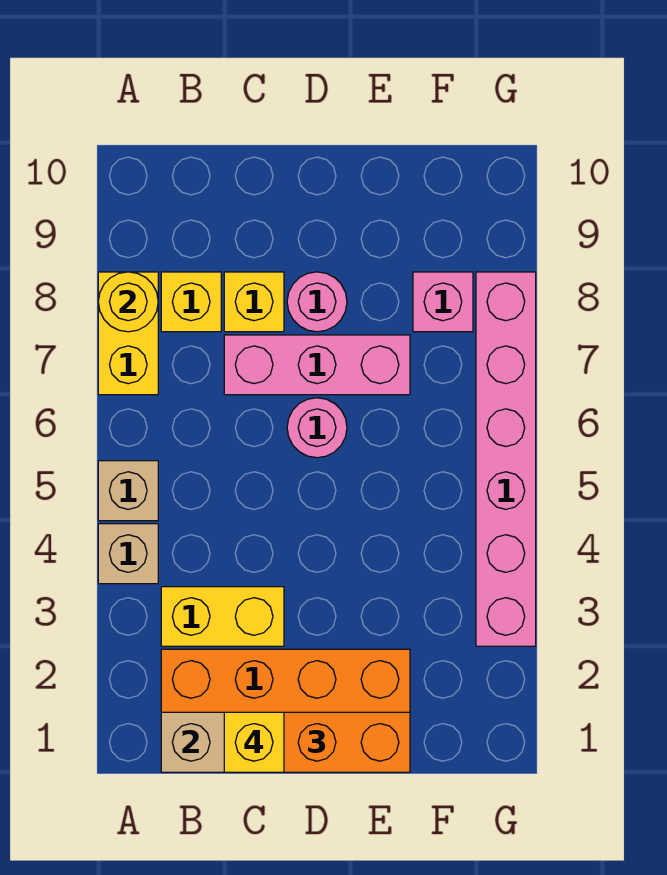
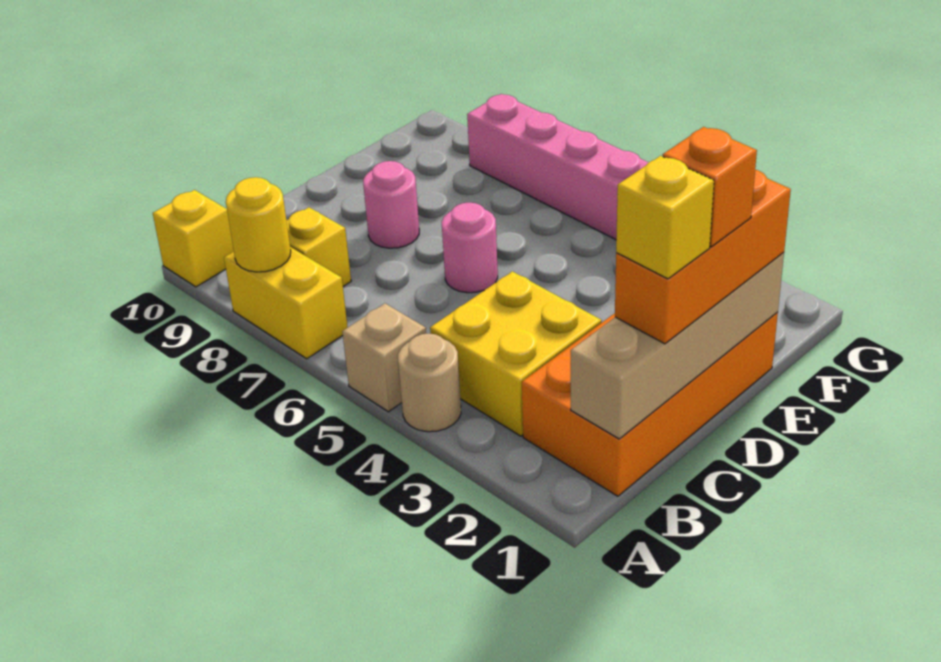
tan 1x1 brick [98,524,158,584] -> tan 1x1 round brick [398,333,461,432]
yellow 1x2 brick [161,587,284,646] -> yellow 2x2 brick [430,271,602,436]
pink 1x3 brick [224,335,410,395] -> none
yellow 1x1 brick [224,272,284,332] -> yellow 1x1 brick moved to [153,190,234,287]
none -> orange 1x1 brick [663,127,757,247]
pink 1x1 brick [413,272,473,332] -> none

